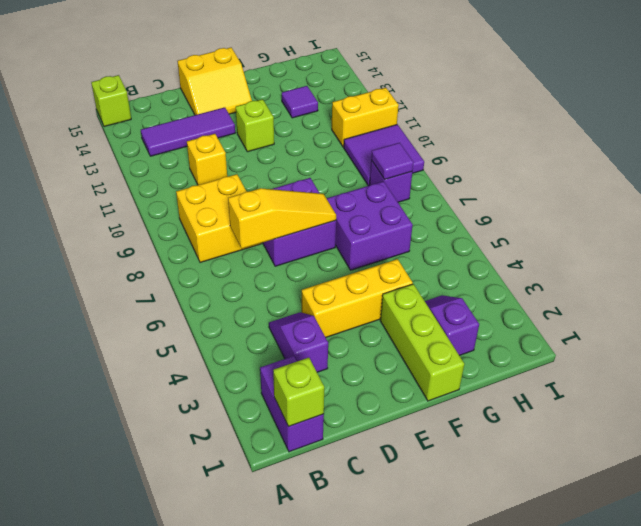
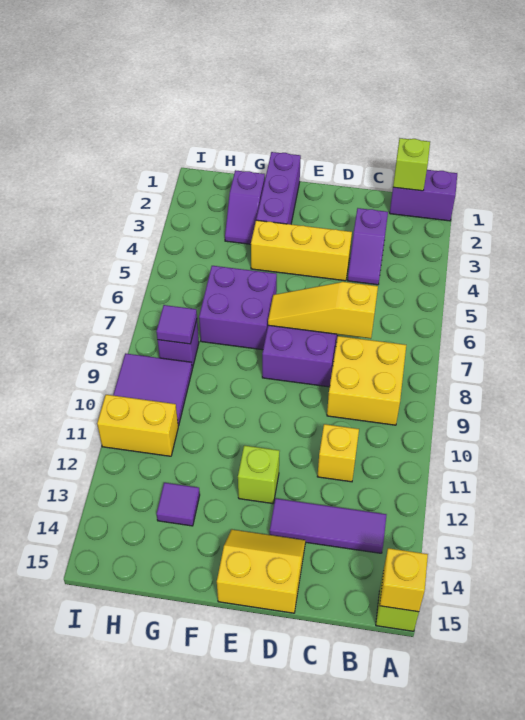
none -> yellow 1x1 brick [380,548,428,612]
purple 1x2 brick [260,356,324,452] -> purple 1x2 brick turned to [390,170,457,221]
lime 1x3 brick [380,284,464,401] -> purple 1x3 brick [256,152,301,224]

